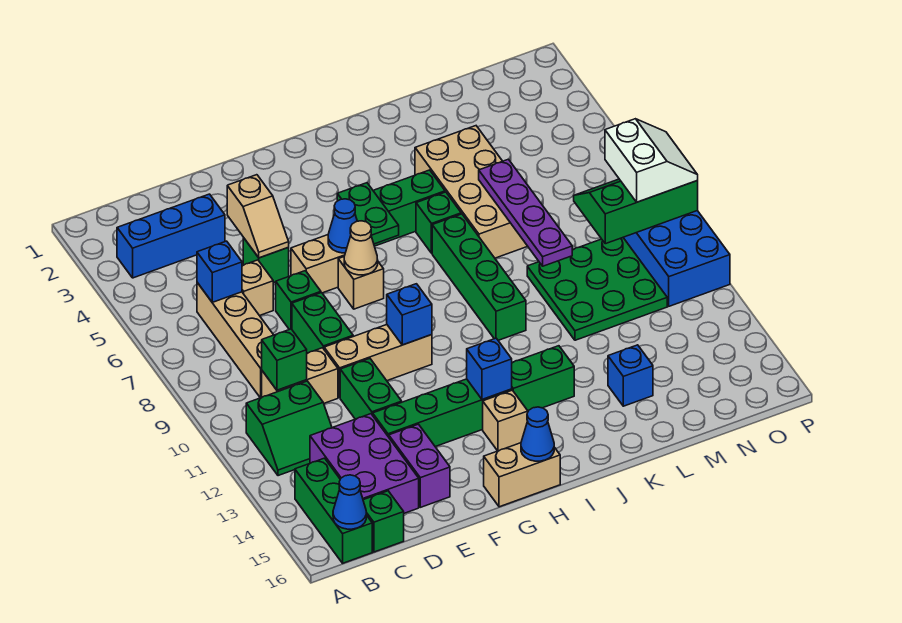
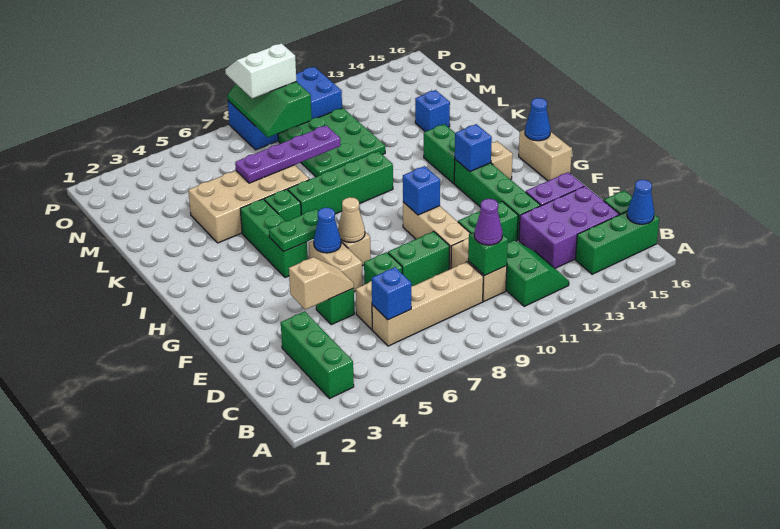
blue 1x3 brick [117,194,225,278] -> green 1x3 brick [281,311,354,399]
none -> purple 1x1 cone [474,199,502,245]

